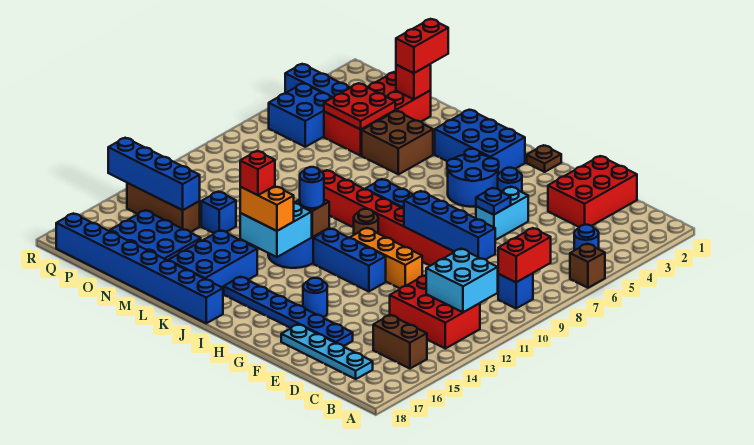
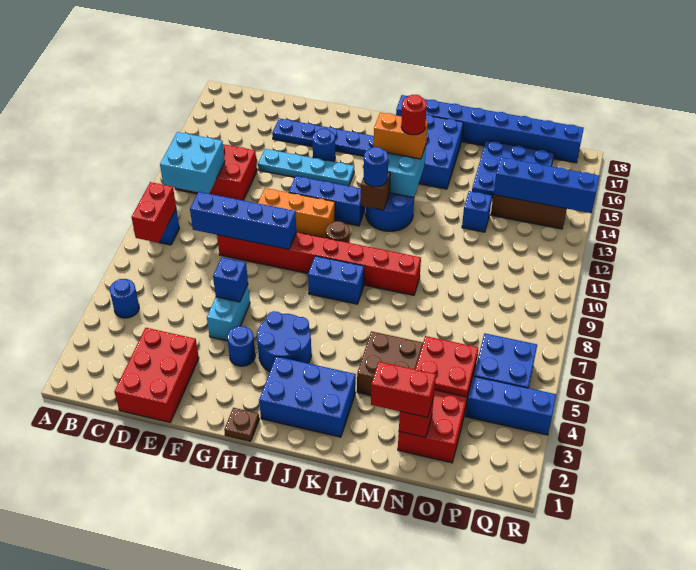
brown 1x1 brick [570,244,605,288] -> none
brown 1x2 brick [373,315,427,369] -> none
cyan 1x4 plate [281,324,373,379] -> cyan 1x4 plate moved to [258,149,354,186]
blue 1x1 plate [476,188,511,215] -> blue 1x1 brick [213,257,248,302]
red 1x1 brick [240,151,275,195] -> red 1x1 round brick [401,95,427,135]
red 1x2 brick [396,19,448,73] -> red 1x2 brick turned to [371,362,436,418]

